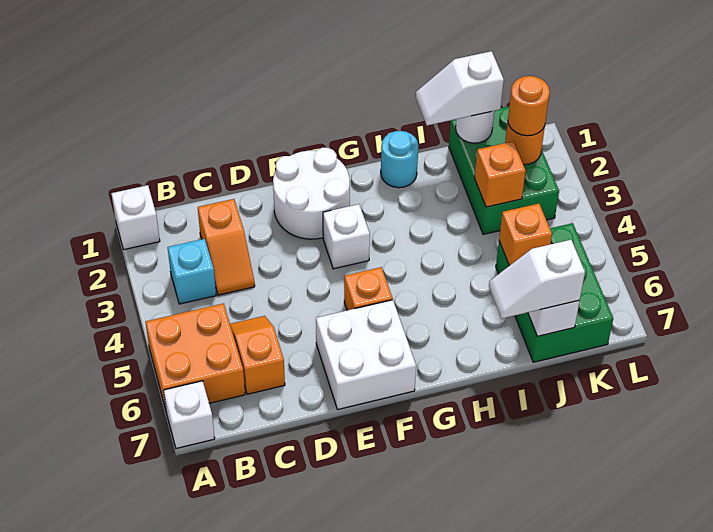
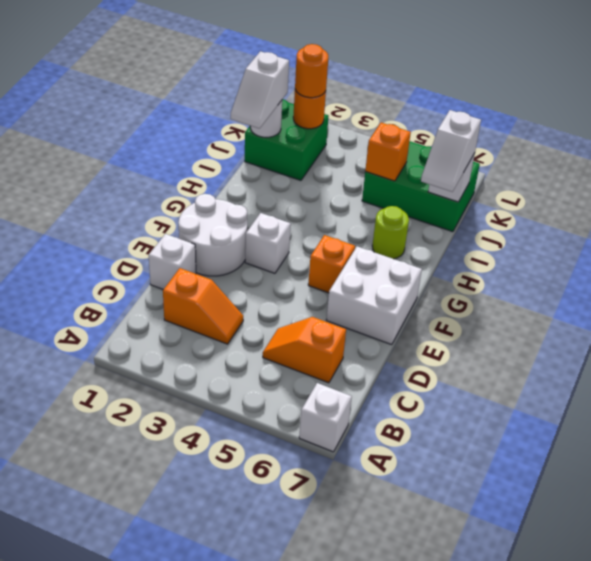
white 1x1 brick [111,185,160,250] -> white 1x1 brick moved to [149,234,196,290]
orange 2x2 brick [146,303,245,413] -> none
cyan 1x1 brick [168,239,216,304] -> none
cyan 1x1 round brick [381,131,418,188] -> none
none -> lime 1x1 round brick [372,206,409,259]
green 2x3 brick [449,106,559,234] -> green 2x2 brick [245,99,329,180]
orange 1x1 brick [475,142,526,207] -> none

